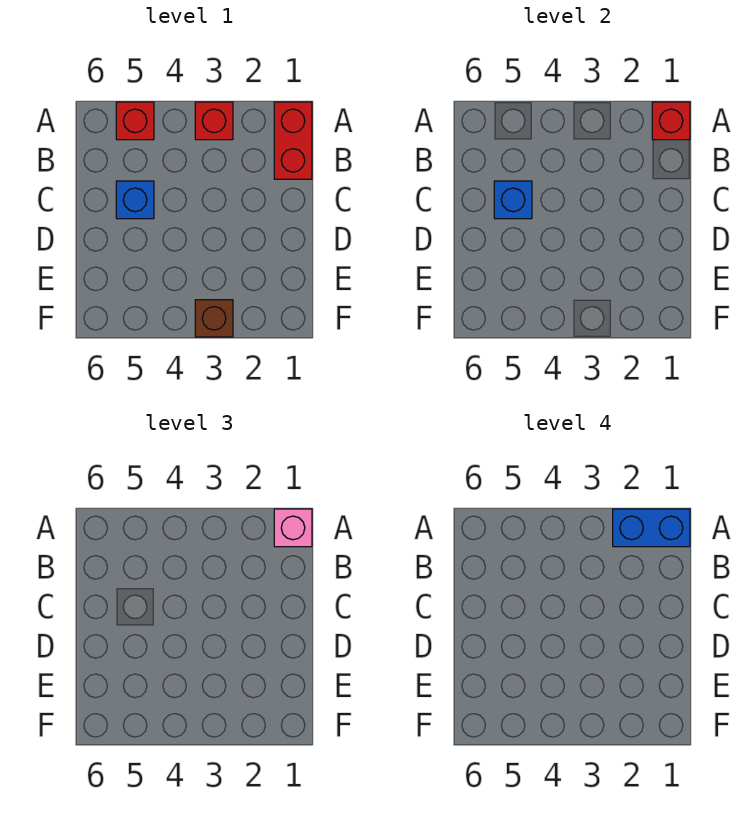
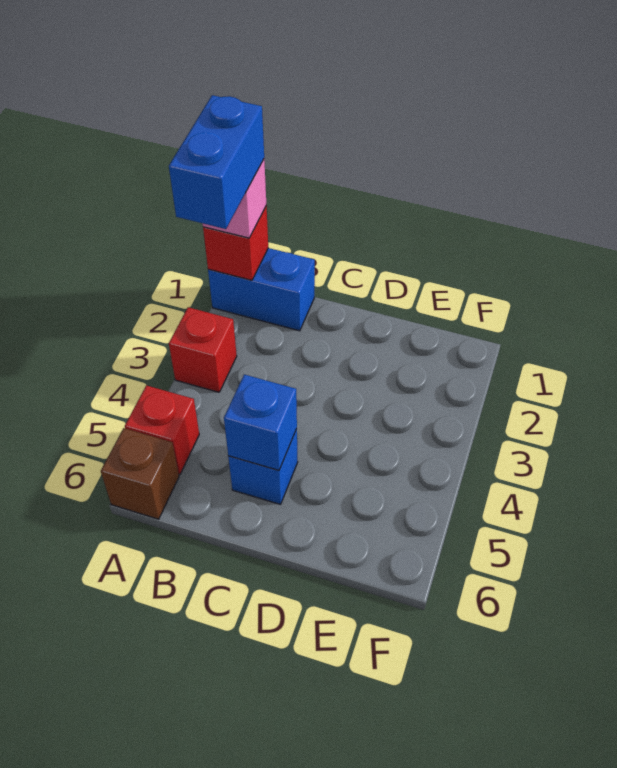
red 1x2 brick [274,102,312,179] -> blue 1x2 brick [208,248,315,331]
brown 1x1 brick [195,300,233,337] -> brown 1x1 brick moved to [101,428,179,519]

